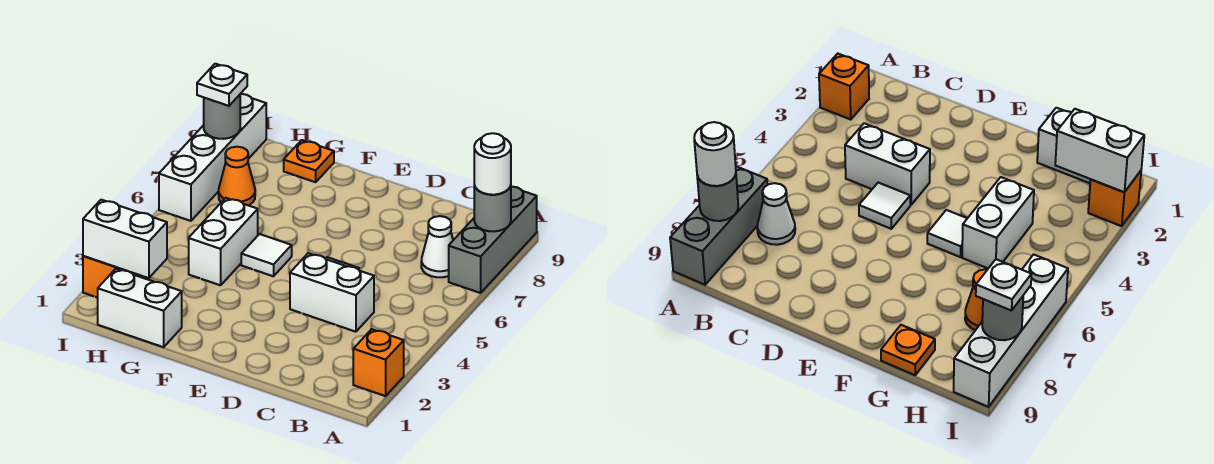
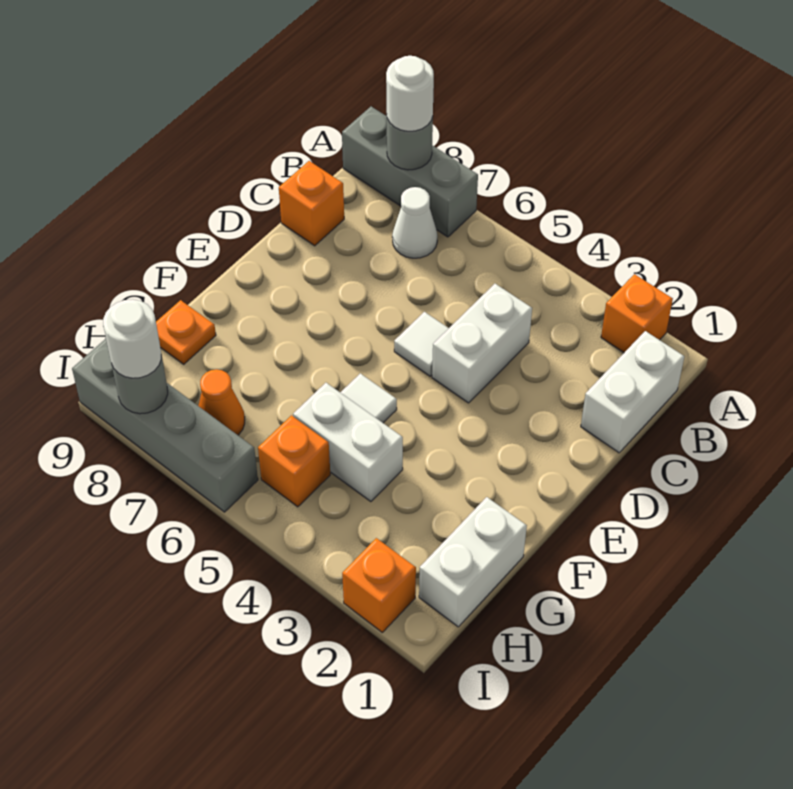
none -> orange 1x1 brick [279,161,344,246]
white 1x2 brick [83,200,167,278] -> white 1x2 brick moved to [581,331,684,453]
none -> orange 1x1 brick [258,415,330,507]
white 1x4 brick [159,94,266,221] -> grey 1x4 brick [72,339,258,512]
white 1x1 plate [197,64,247,106] -> white 1x1 round brick [103,299,161,378]

